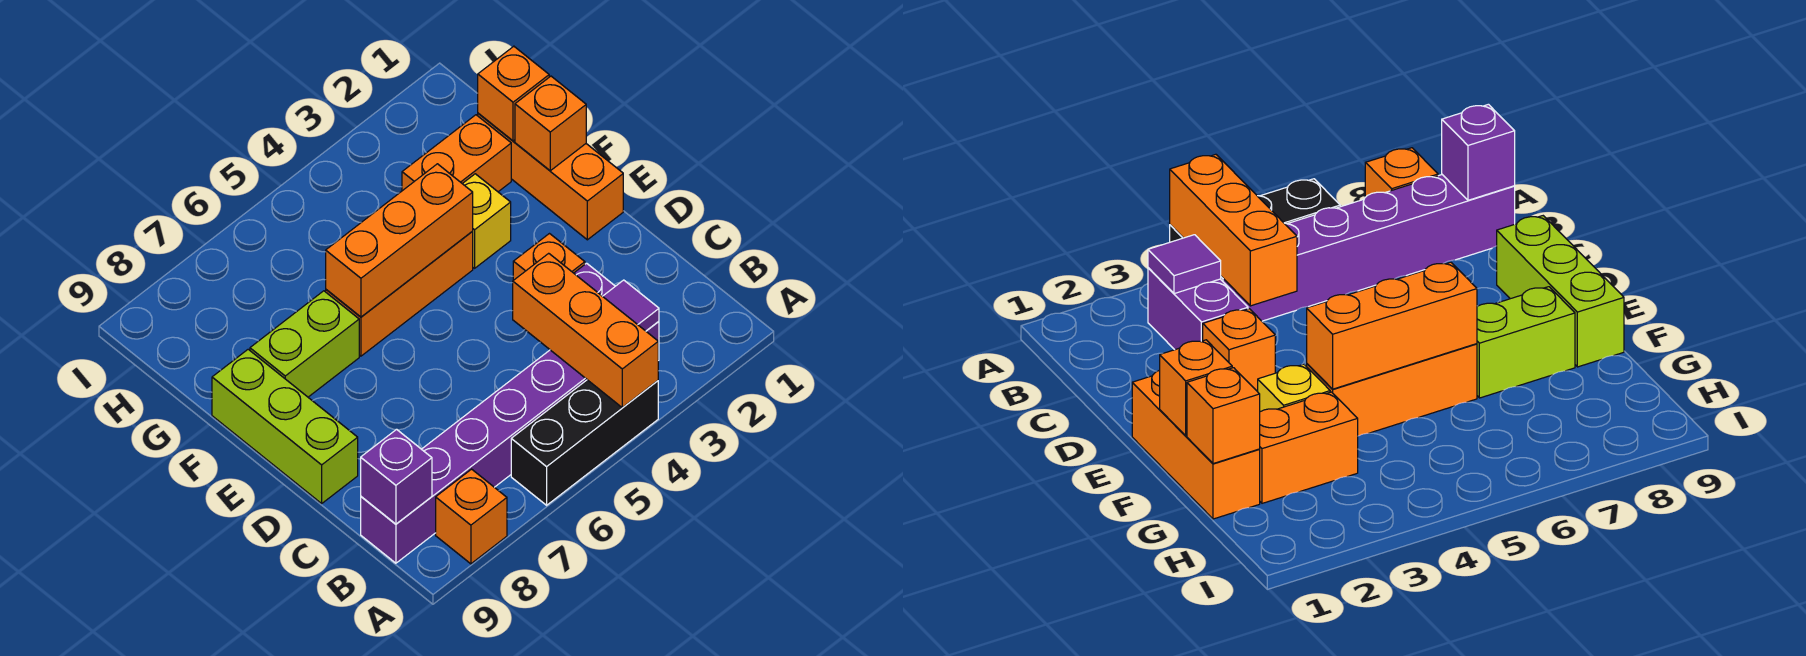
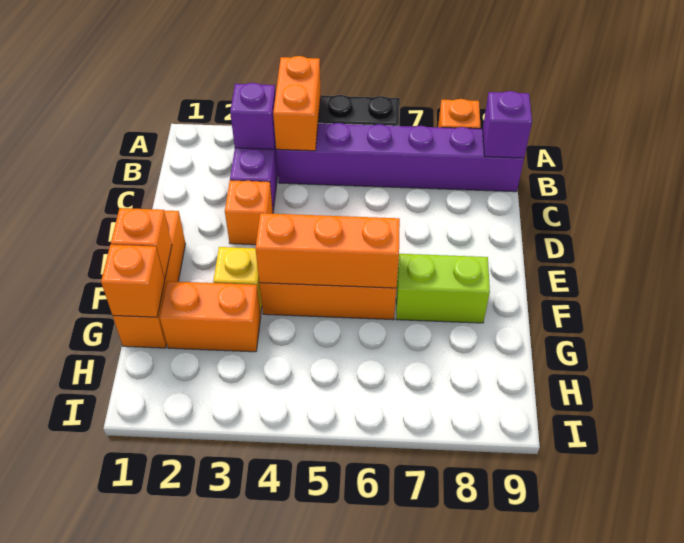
orange 1x3 brick [513,253,658,408] -> orange 1x2 brick [273,56,321,151]
purple 1x1 tile [603,280,659,331] -> purple 1x1 brick [230,83,276,149]
lime 1x3 brick [212,349,358,503] -> none

